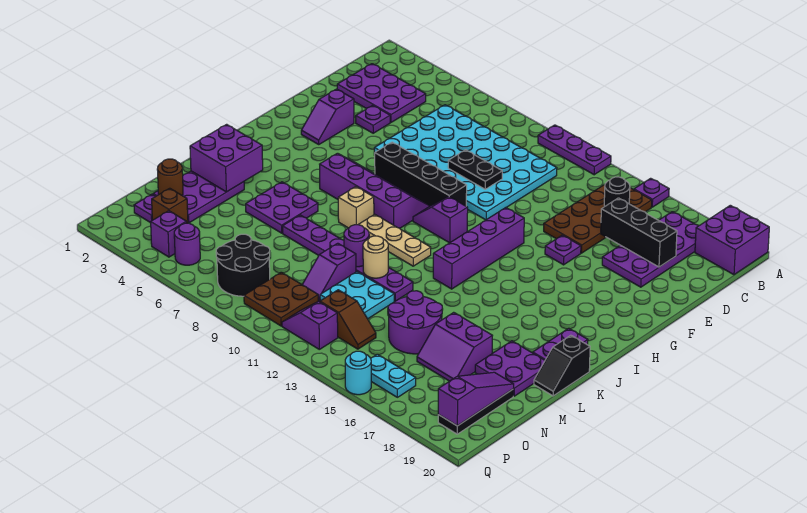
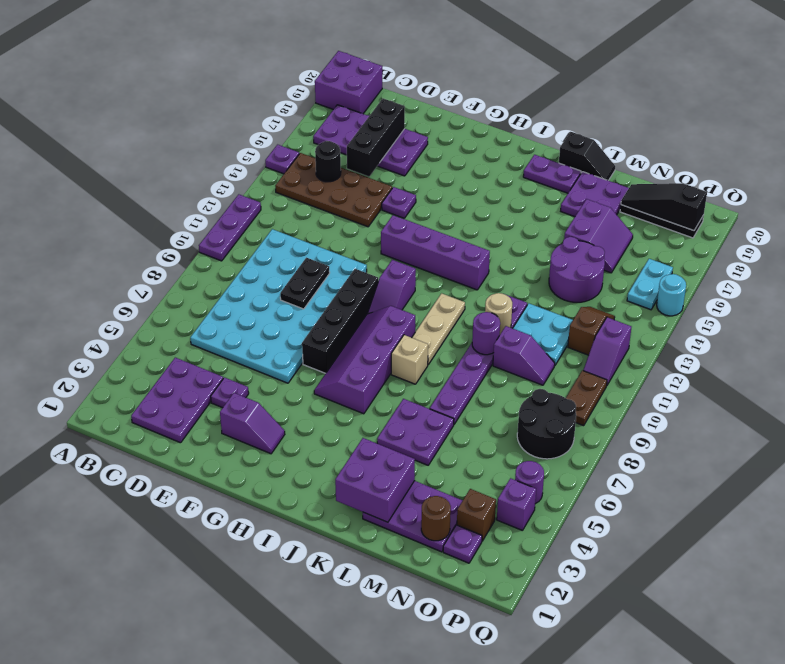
purple 1x3 slope [438,372,514,426] -> black 1x3 slope [621,183,707,231]
brown 2x2 plate [244,272,318,326] -> brown 1x2 plate [566,370,607,426]

